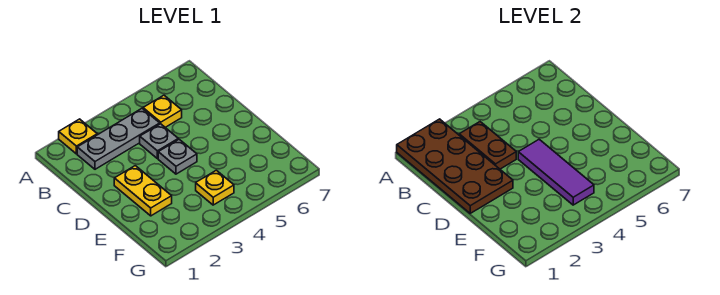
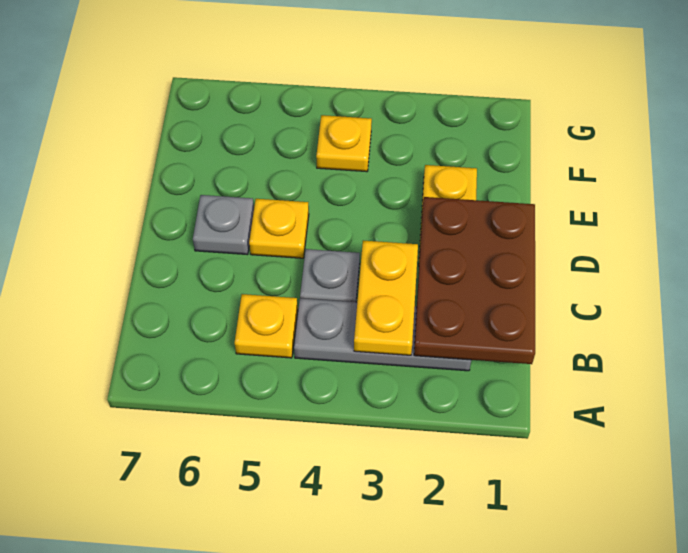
brown 2x4 plate [397,119,513,213] -> brown 2x3 plate [414,197,535,364]
yellow 1x1 plate [59,119,97,154] -> yellow 1x1 plate moved to [249,199,309,258]
brown 1x2 plate [459,122,516,169] -> yellow 1x2 plate [354,241,418,355]
grey 1x1 plate [158,139,197,174] -> grey 1x1 plate moved to [193,195,254,255]
purple 1x3 tile [518,139,594,205] -> none

